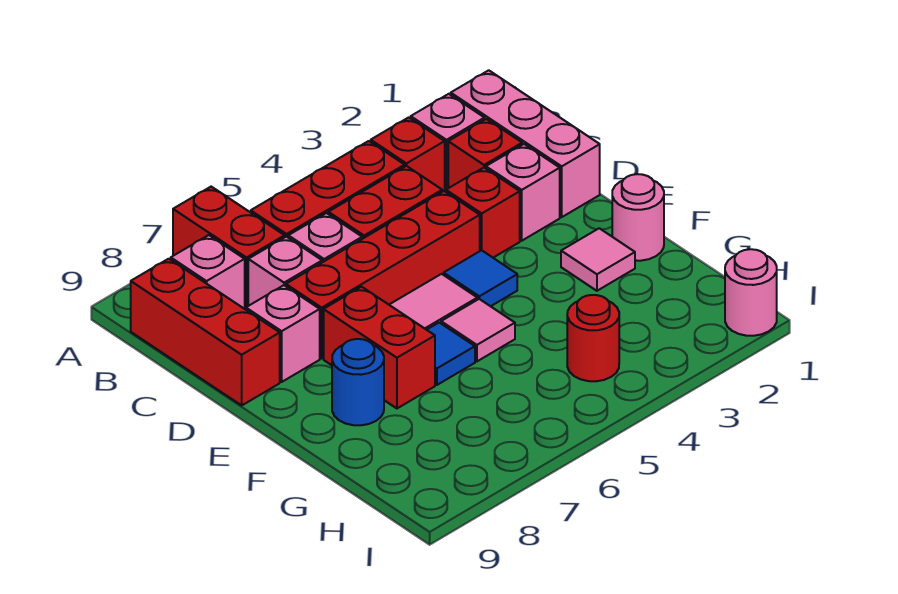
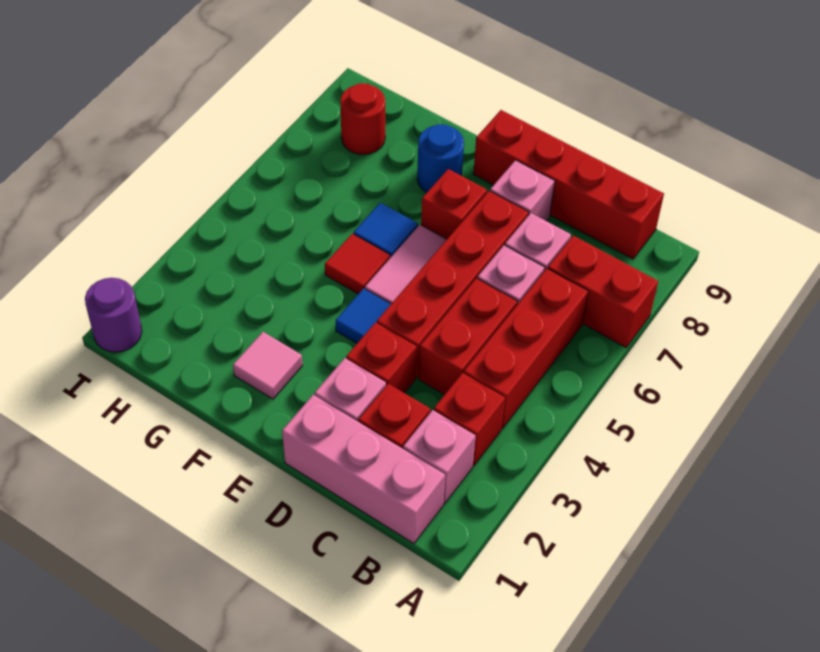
pink 1x1 brick [171,235,245,309] -> none
red 1x3 brick [131,259,280,405] -> red 1x4 brick [473,110,664,259]
red 1x2 brick [324,287,435,408] -> red 1x1 brick [421,169,487,239]
pink 1x1 round brick [612,174,664,261] -> none
pink 1x1 tile [441,299,515,361] -> red 1x1 tile [325,234,390,294]
red 1x1 round brick [567,295,619,381] -> red 1x1 round brick moved to [340,83,385,155]
pink 1x1 round brick [725,249,777,336] -> purple 1x1 round brick [85,278,142,352]

